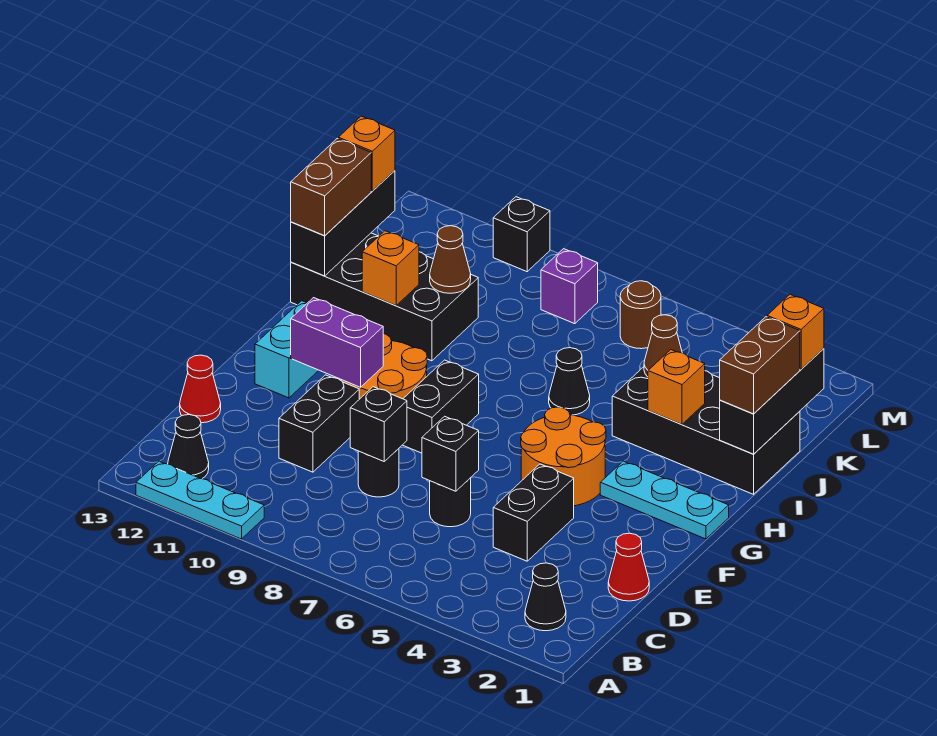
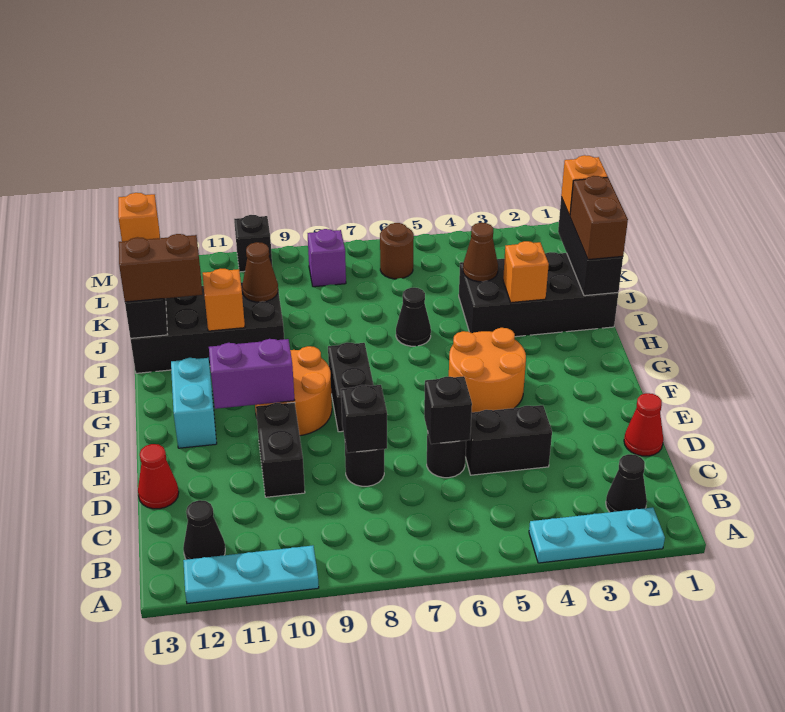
black 1x2 brick [493,464,574,561] -> black 1x2 brick turned to [465,405,552,475]
cyan 1x3 plate [600,461,729,539] -> cyan 1x3 plate moved to [529,507,665,563]
brown 1x2 brick [291,138,371,236] -> brown 1x2 brick turned to [119,234,202,302]

